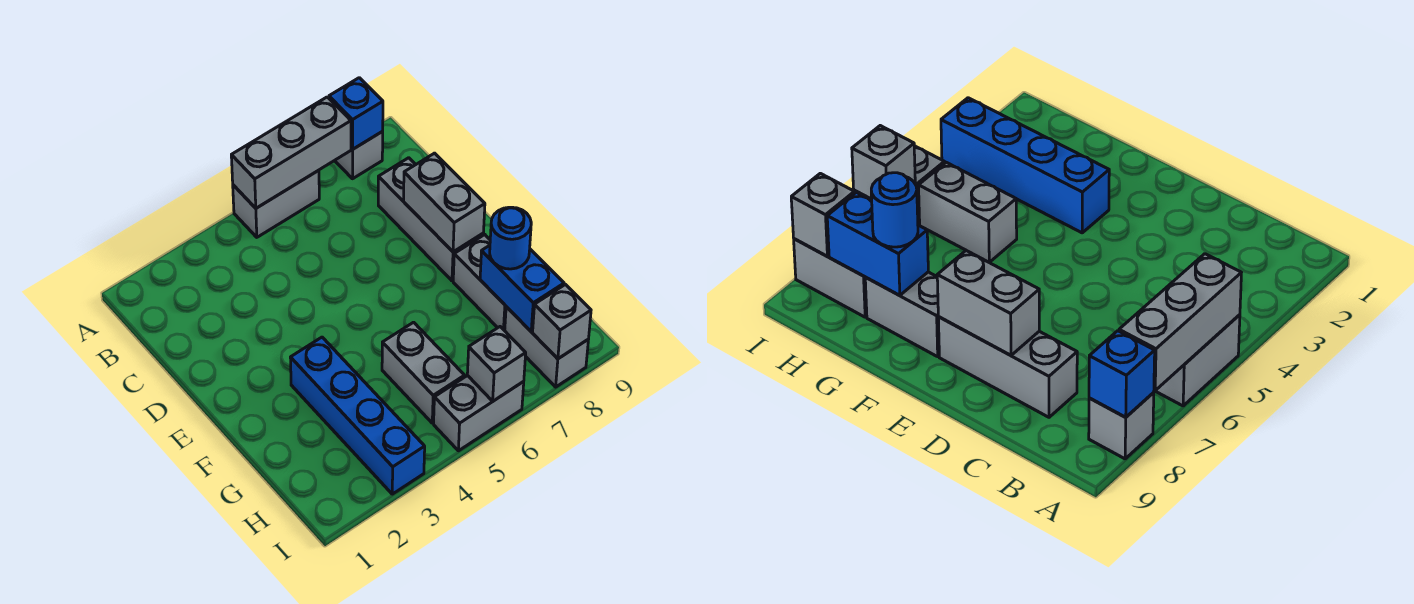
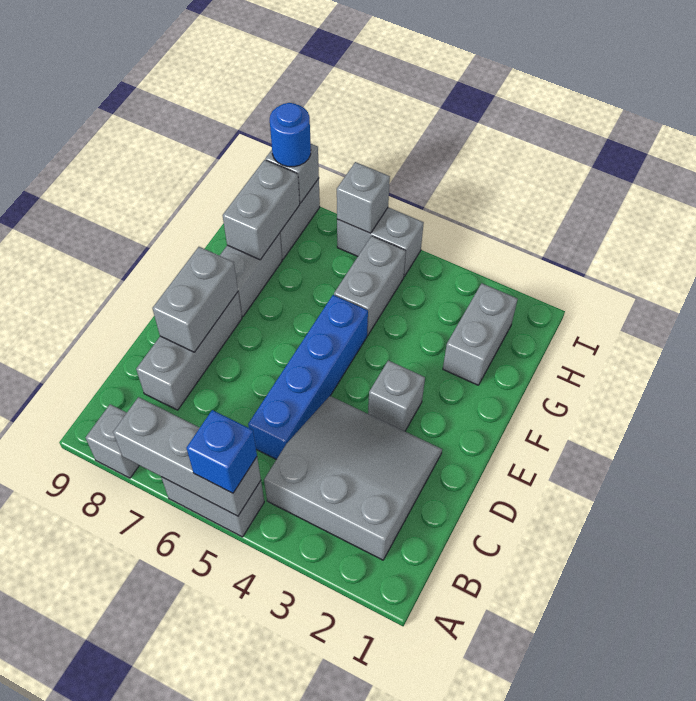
blue 1x1 brick [329,78,383,149] -> blue 1x1 brick moved to [186,410,257,493]
none -> grey 3x3 slope [264,396,442,560]
none -> grey 1x1 brick [368,360,425,431]
blue 1x4 brick [290,337,425,494] -> blue 1x4 brick moved to [248,295,368,459]
none -> grey 1x2 brick [443,283,517,385]
blue 1x2 brick [480,245,564,331] -> grey 1x2 brick [223,160,300,260]
blue 1x1 round brick [490,207,531,269] -> blue 1x1 round brick moved to [270,103,311,167]

